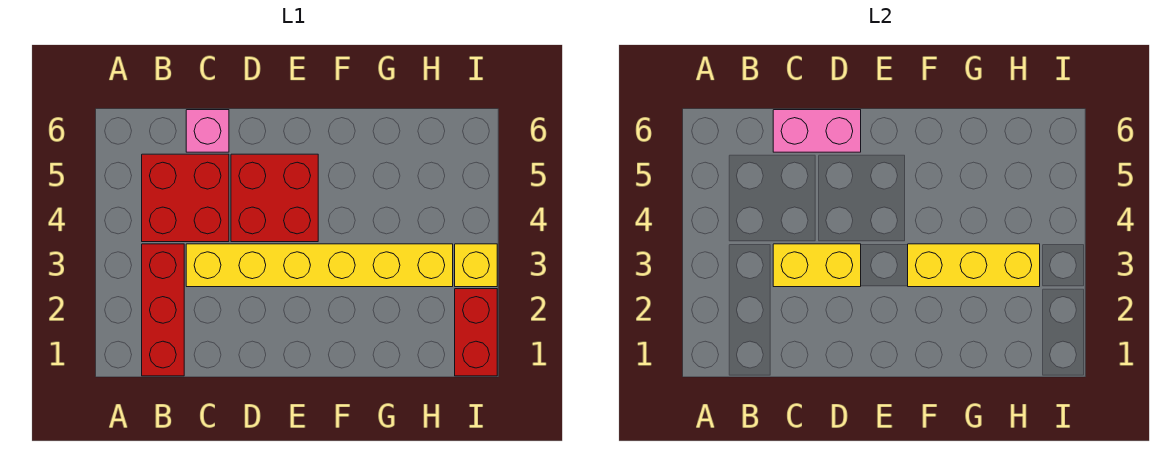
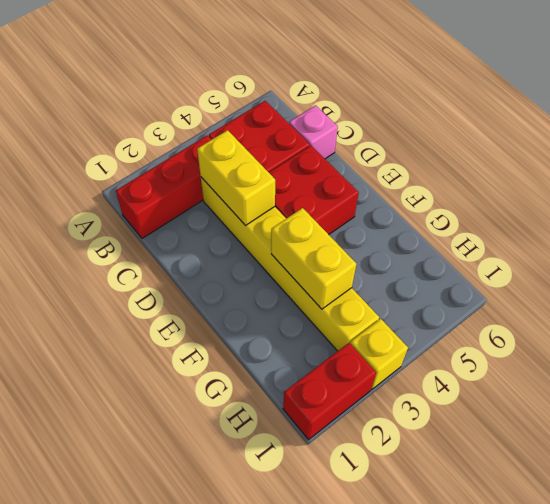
pink 1x2 brick [773,110,861,152] -> none
yellow 1x3 brick [908,244,1040,287] -> yellow 1x2 brick [271,208,356,309]

